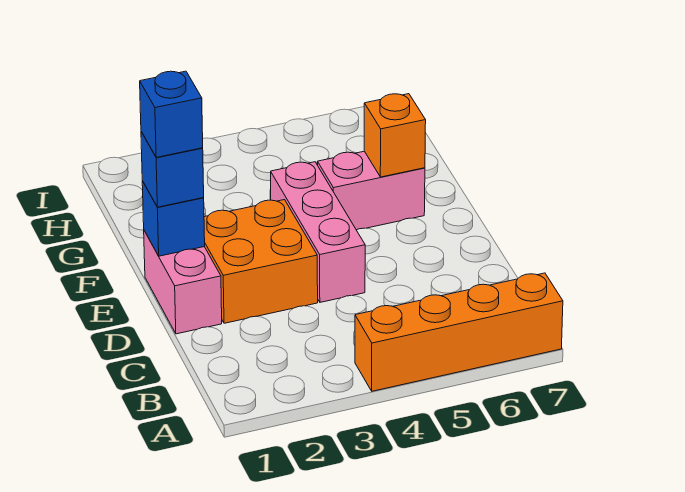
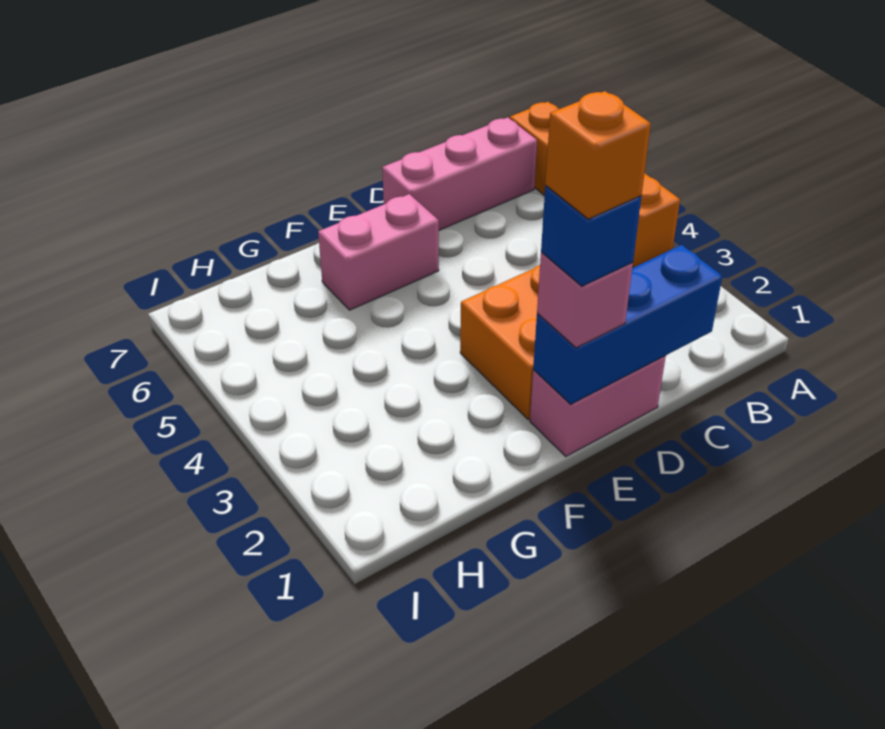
pink 1x3 brick [271,162,365,302] -> pink 1x3 brick moved to [382,117,537,230]
blue 1x1 brick [142,181,205,256] -> blue 1x3 brick [533,245,722,404]
blue 1x1 brick [141,132,204,207] -> pink 1x1 brick [537,252,633,348]
pink 1x2 brick [318,151,425,230] -> pink 1x2 brick turned to [318,194,439,310]
orange 1x1 brick [364,94,426,177] -> orange 1x1 brick moved to [545,91,651,219]

